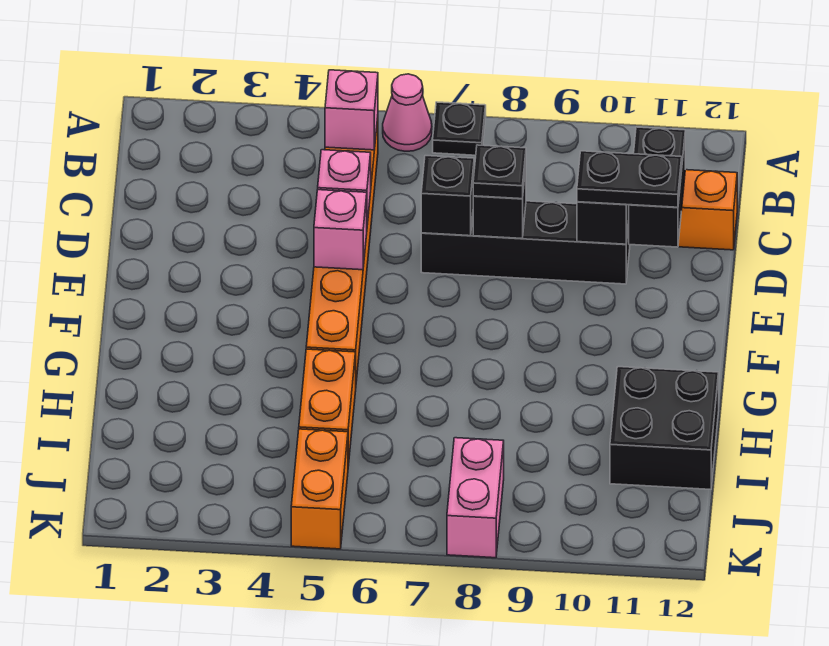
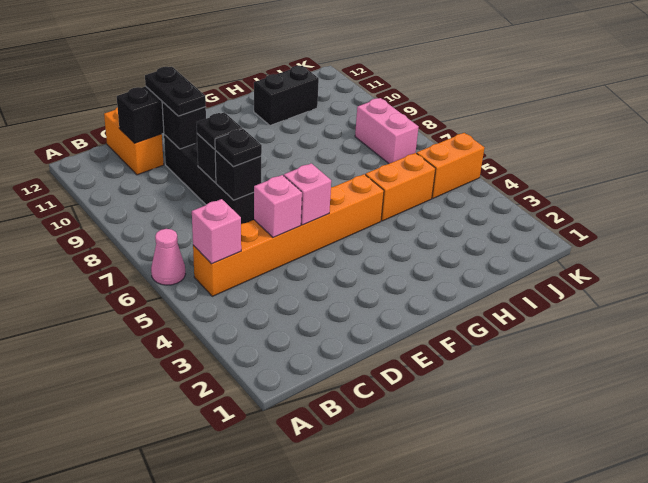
black 1x1 plate [433,102,486,155] -> black 1x1 plate moved to [215,129,262,167]
black 2x2 brick [610,367,719,489] -> black 1x2 brick [254,66,319,125]
pink 1x2 brick [447,438,504,558] -> pink 1x2 brick turned to [355,98,418,164]

